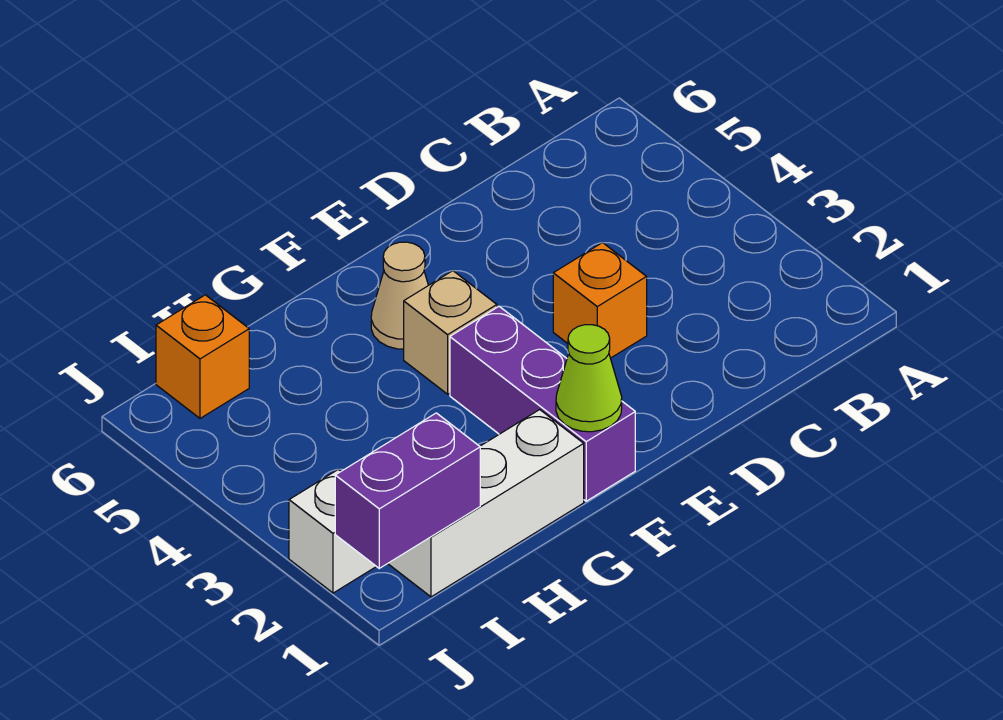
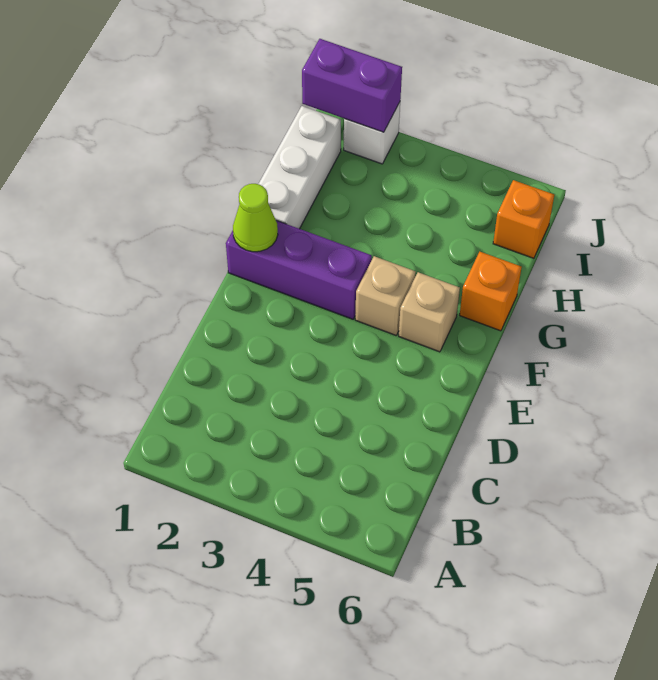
orange 1x1 brick [553,243,647,358] -> orange 1x1 brick moved to [460,252,522,331]
tan 1x1 cone [371,242,428,349] -> tan 1x1 brick [399,272,460,352]
purple 1x2 brick [335,413,480,568] -> purple 1x2 brick turned to [302,39,402,132]

